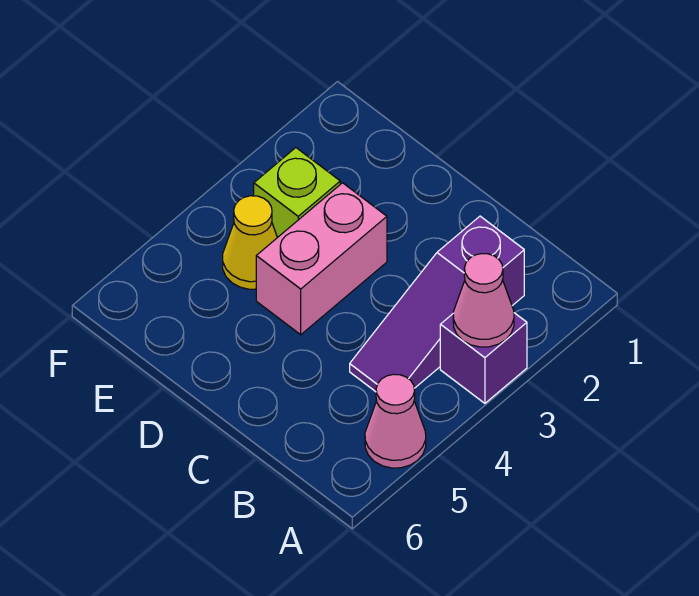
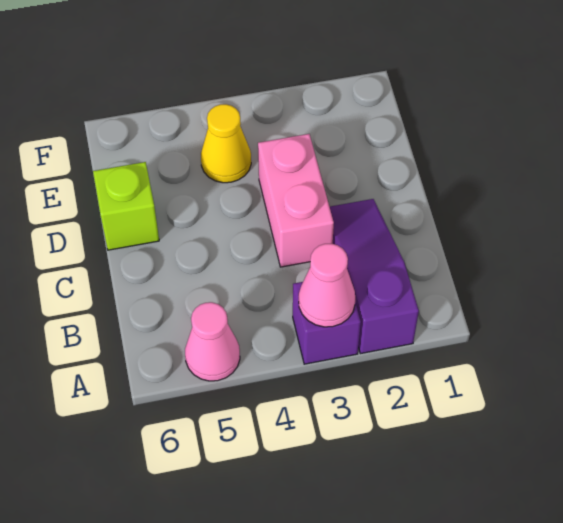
purple 1x3 slope [350,216,524,392] -> purple 1x3 slope turned to [330,199,419,354]
pink 1x2 brick [256,183,387,335] -> pink 1x2 brick turned to [258,134,334,267]
lime 1x1 brick [254,148,340,238] -> lime 1x1 brick moved to [93,162,159,250]

